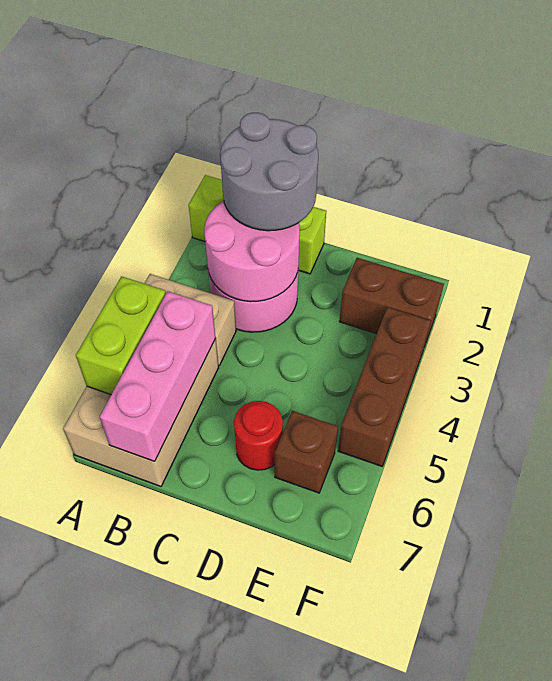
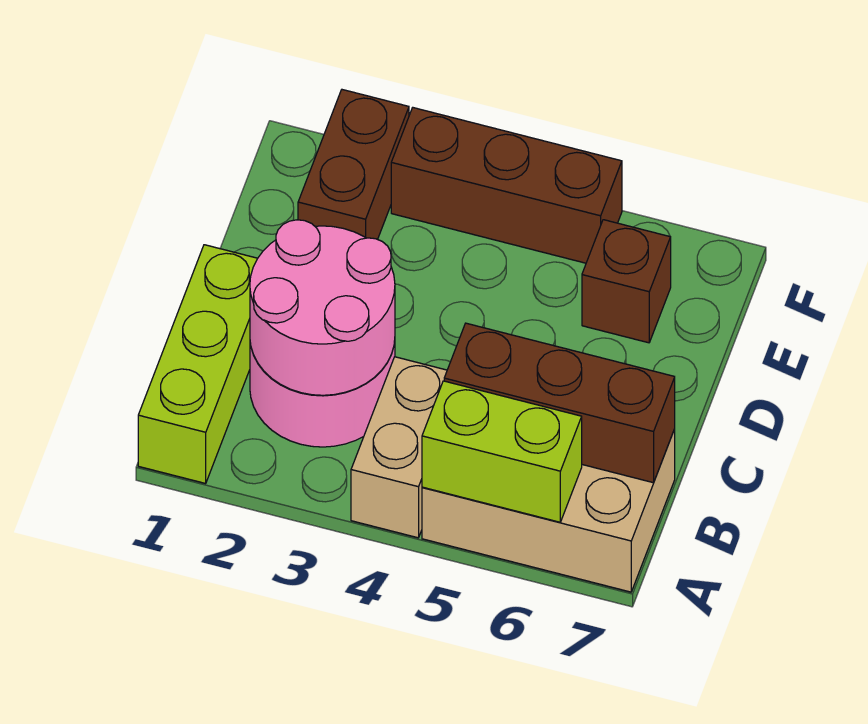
grey 2x2 round brick [220,113,318,231] -> none
pink 1x3 brick [100,291,216,461] -> brown 1x3 brick [444,323,675,483]
red 1x1 round brick [234,401,283,470] -> none

